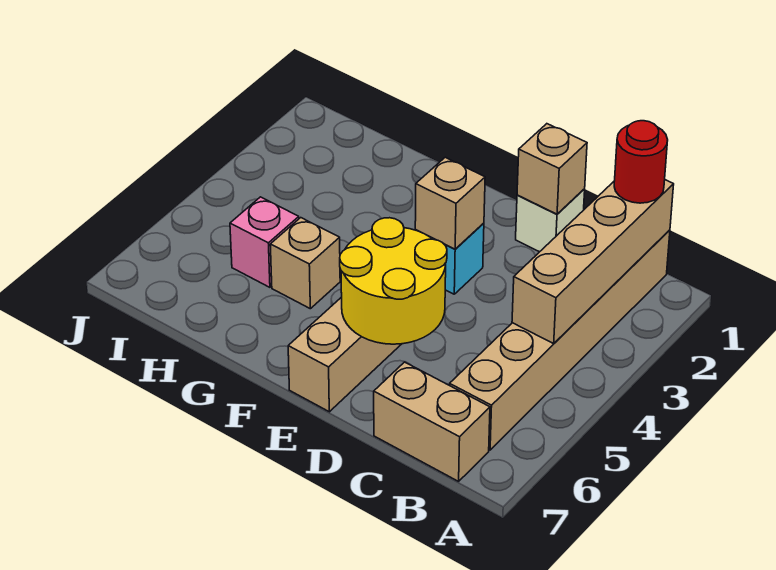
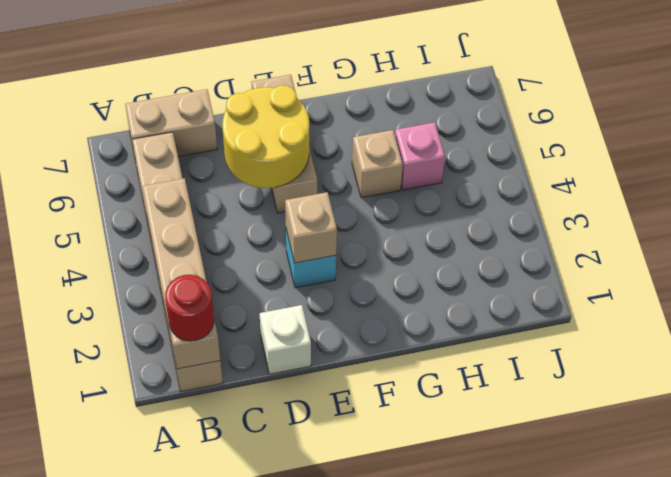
tan 1x1 brick [517,124,587,214] -> none

